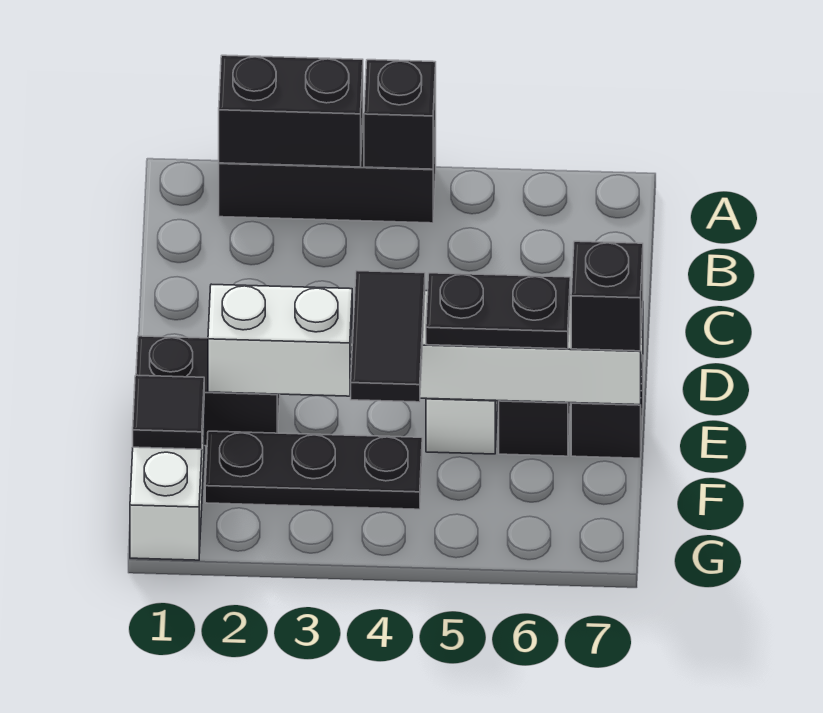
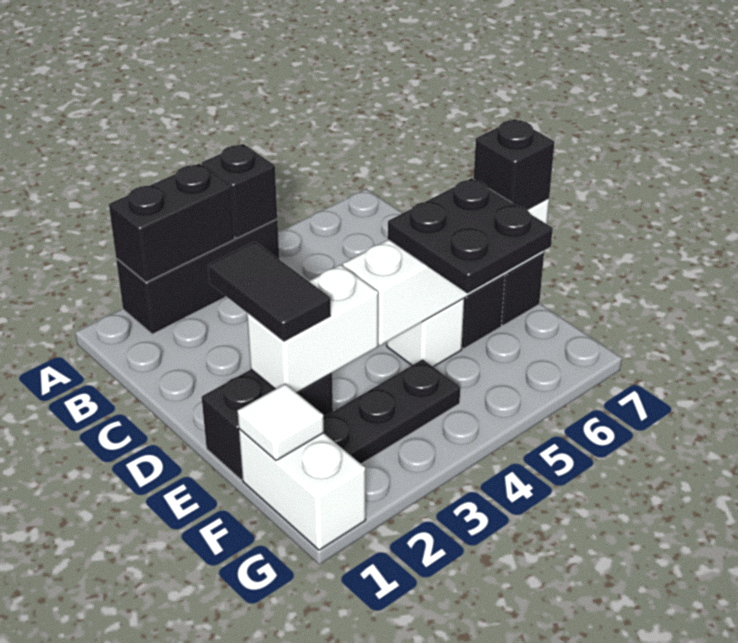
black 1x2 tile [351,271,425,402] -> black 1x2 tile moved to [208,242,331,342]
black 1x2 plate [426,273,570,349] -> black 2x2 plate [388,178,553,293]
black 1x1 tile [133,375,204,449] -> white 1x1 tile [237,384,324,461]

